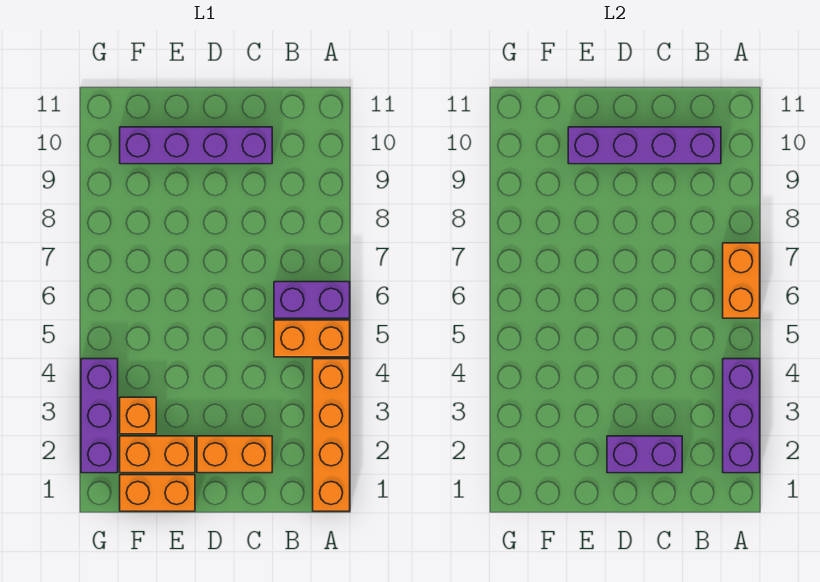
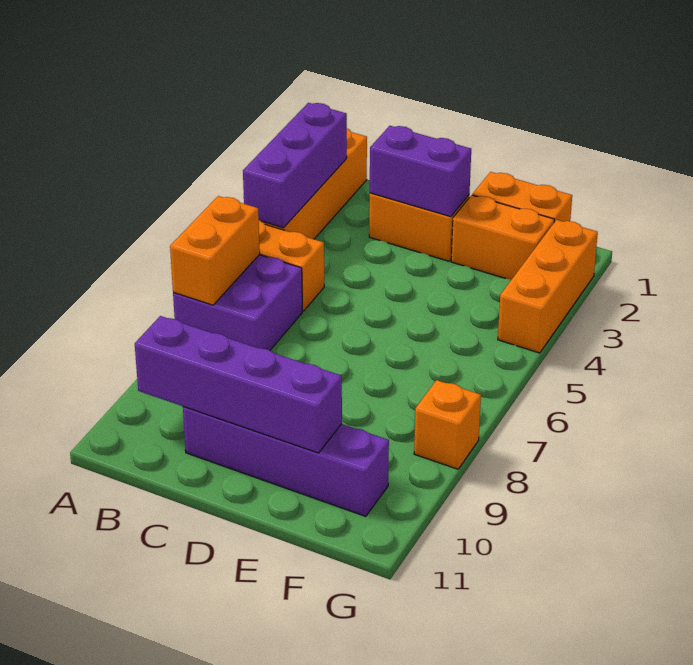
purple 1x2 brick [274,282,350,318] -> purple 2x2 brick [173,255,302,350]
orange 1x1 brick [120,397,156,434] -> orange 1x1 brick moved to [414,380,481,469]
purple 1x3 brick [81,359,118,473] -> orange 1x3 brick [498,220,598,353]

